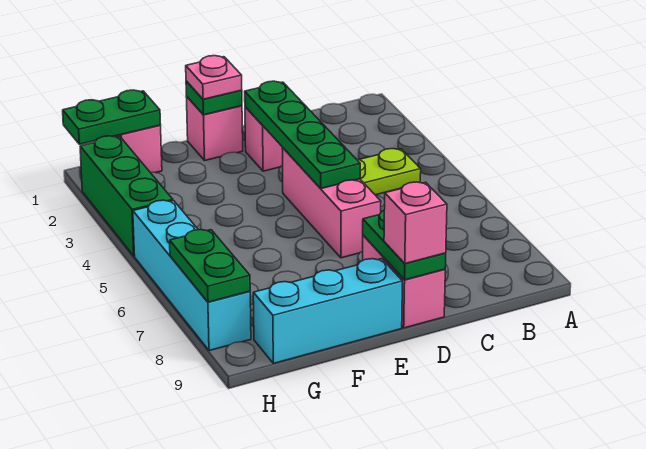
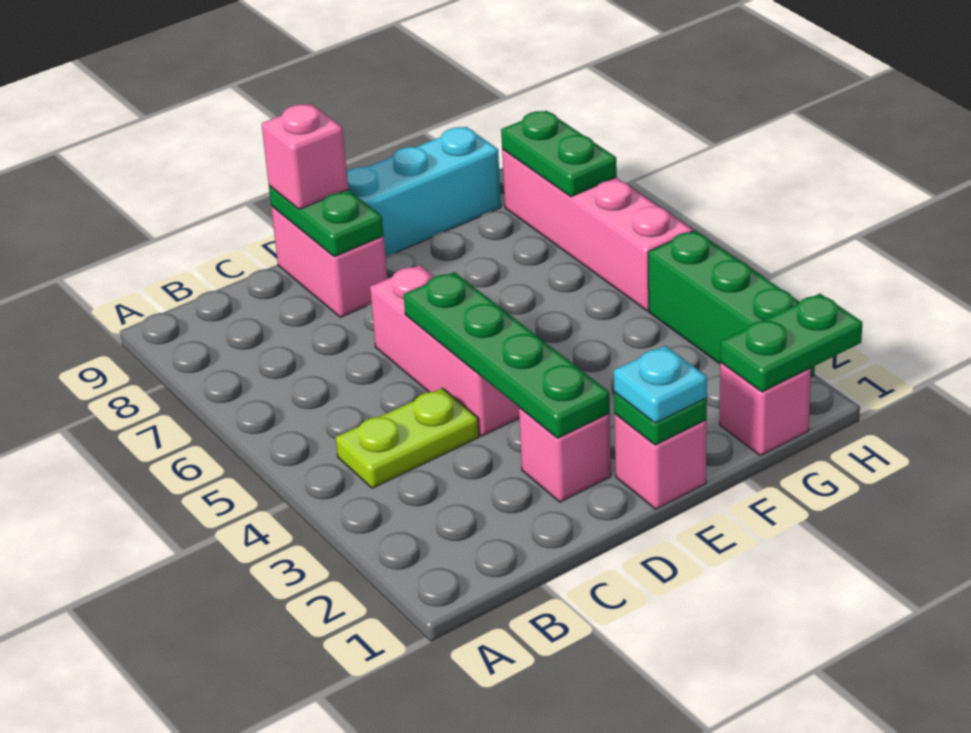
pink 1x1 plate [186,56,242,99] -> cyan 1x1 plate [614,346,707,423]
cyan 1x4 brick [133,200,251,351] -> pink 1x4 brick [502,149,693,311]

